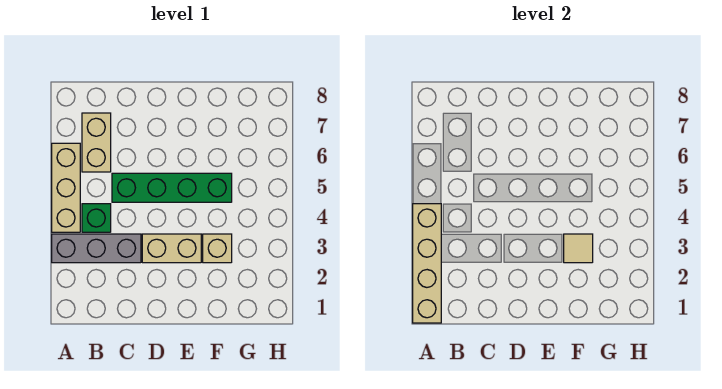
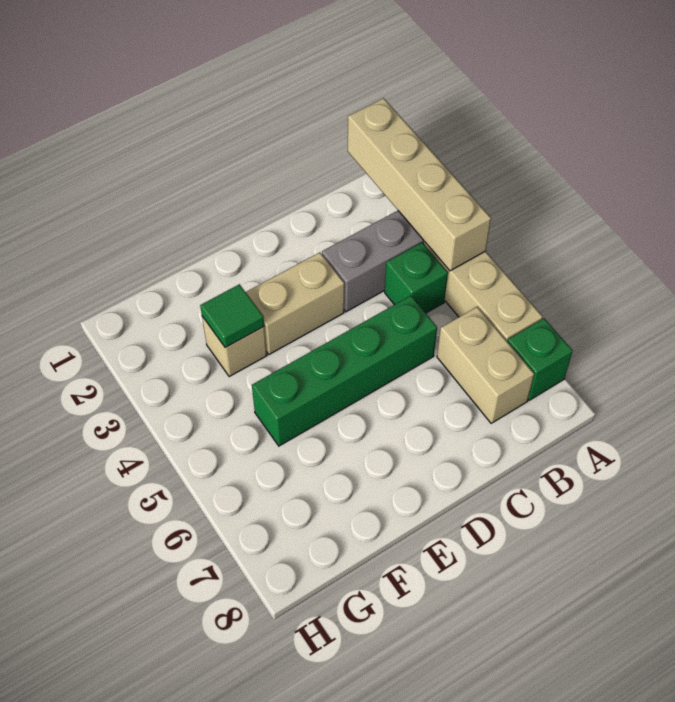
none -> green 1x1 brick [507,318,573,400]
tan 1x1 tile [564,234,593,263] -> green 1x1 tile [200,284,264,348]

